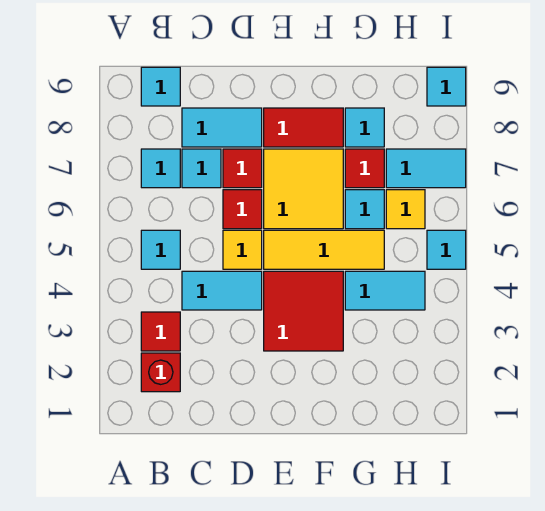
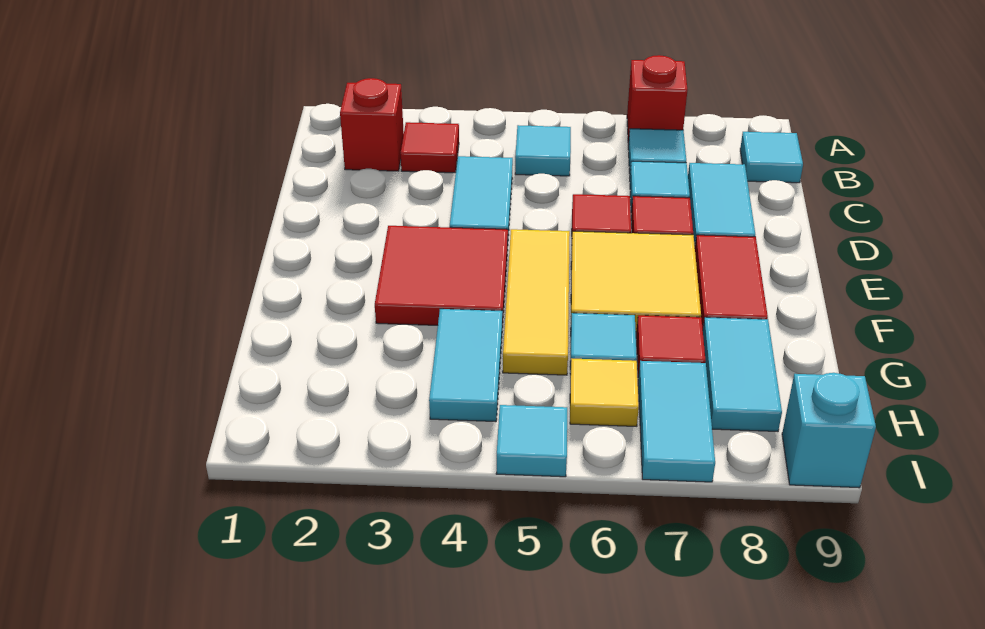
none -> red 1x1 brick [627,55,688,144]
yellow 1x1 tile [223,230,262,269] -> none
cyan 1x1 tile [345,108,384,147] -> cyan 1x2 tile [703,317,782,432]
cyan 1x1 tile [427,67,466,106] -> cyan 1x1 brick [782,373,876,488]

